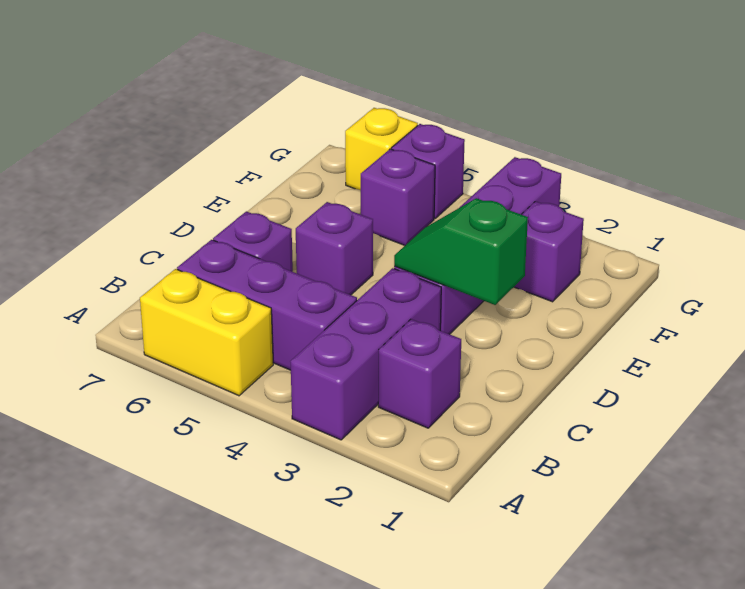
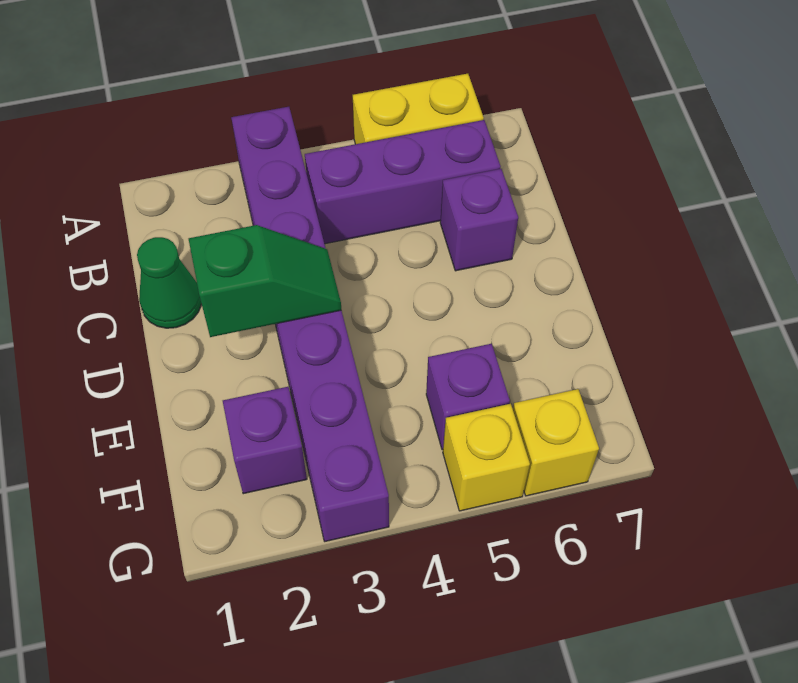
purple 1x1 brick [378,319,461,428] -> none
none -> green 1x1 cone [137,237,201,328]
purple 1x1 brick [296,202,373,295] -> none
purple 1x1 brick [391,124,465,218] -> yellow 1x1 brick [443,404,530,511]

